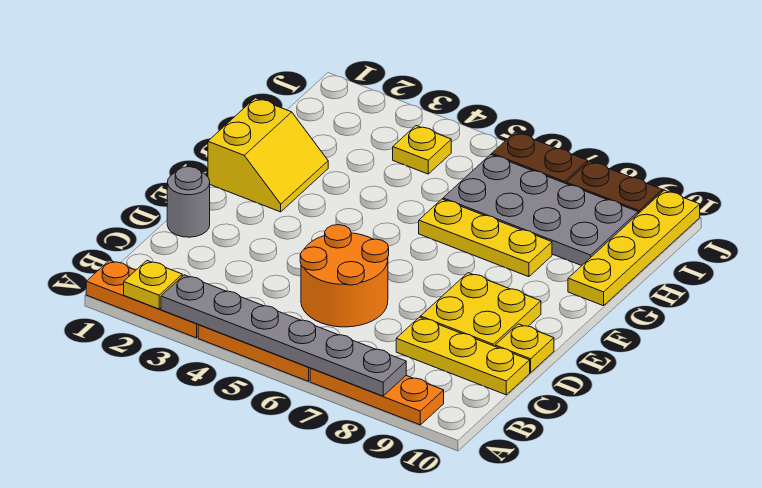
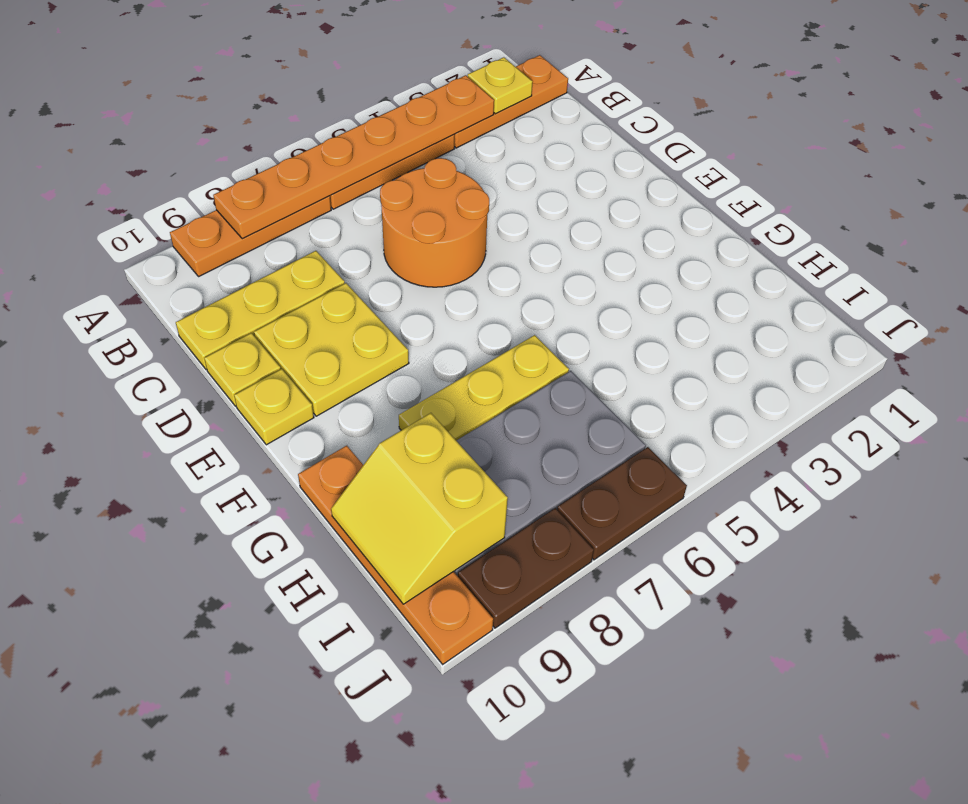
grey 1x6 plate [161,275,406,396] -> orange 1x6 plate [213,75,494,239]
grey 1x1 round brick [167,167,210,237] -> none
yellow 2x2 slope [208,98,328,212] -> yellow 2x2 slope moved to [331,413,508,604]
yellow 1x4 plate [568,190,700,306] -> orange 1x4 plate [298,446,493,664]
yellow 1x1 plate [393,126,451,174] -> yellow 1x1 plate moved to [234,369,314,445]

